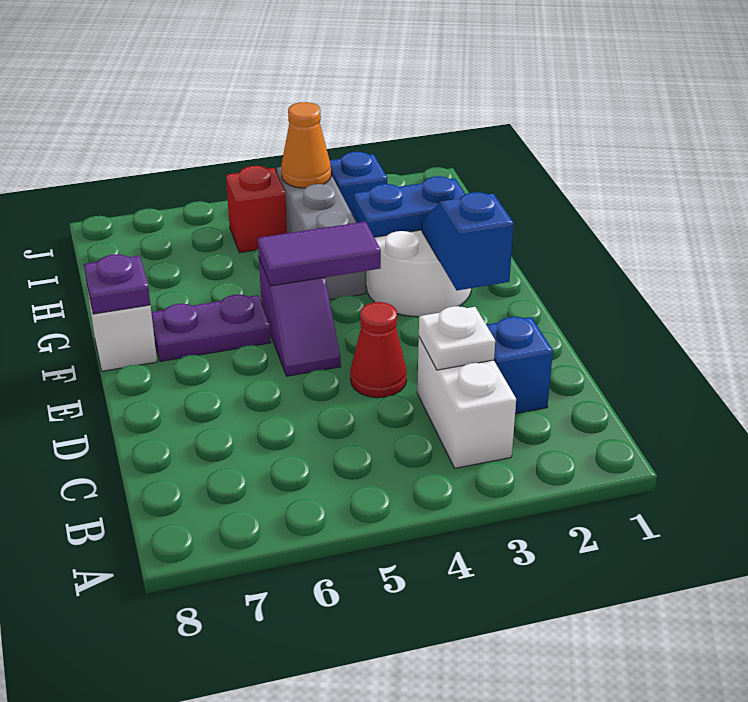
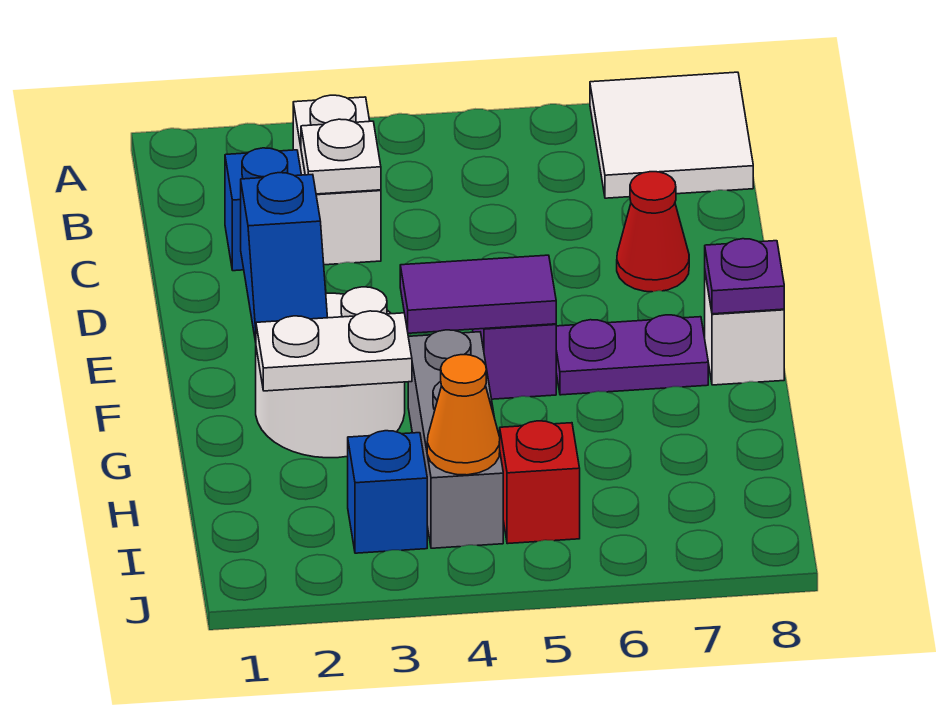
none -> white 2x2 tile [590,72,753,198]
red 1x1 cone [350,302,407,398] -> red 1x1 cone moved to [617,172,689,292]
blue 1x2 plate [354,176,465,237] -> white 1x2 plate [256,311,412,391]

